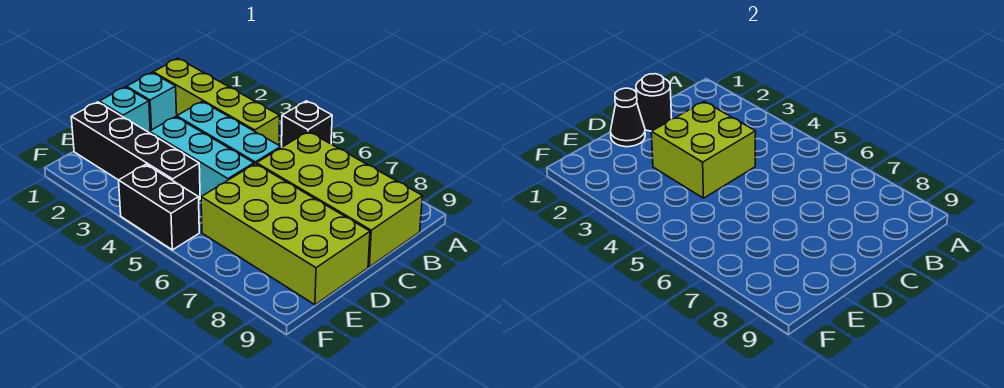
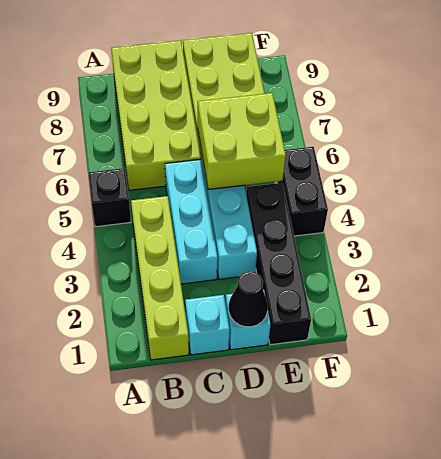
black 1x1 round brick [636,74,672,131] -> none
lime 2x2 brick [651,102,756,198] -> lime 2x2 brick moved to [198,93,286,189]

